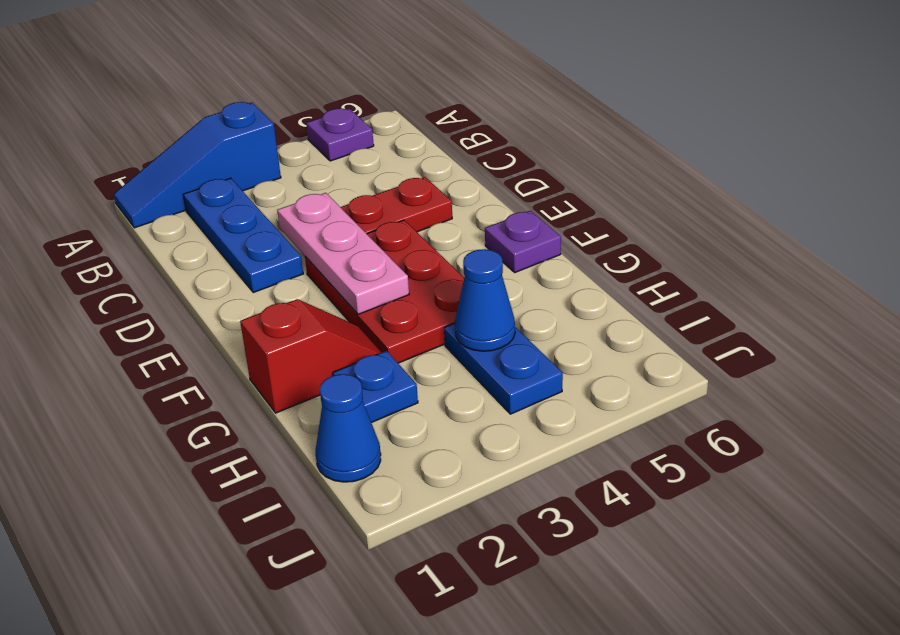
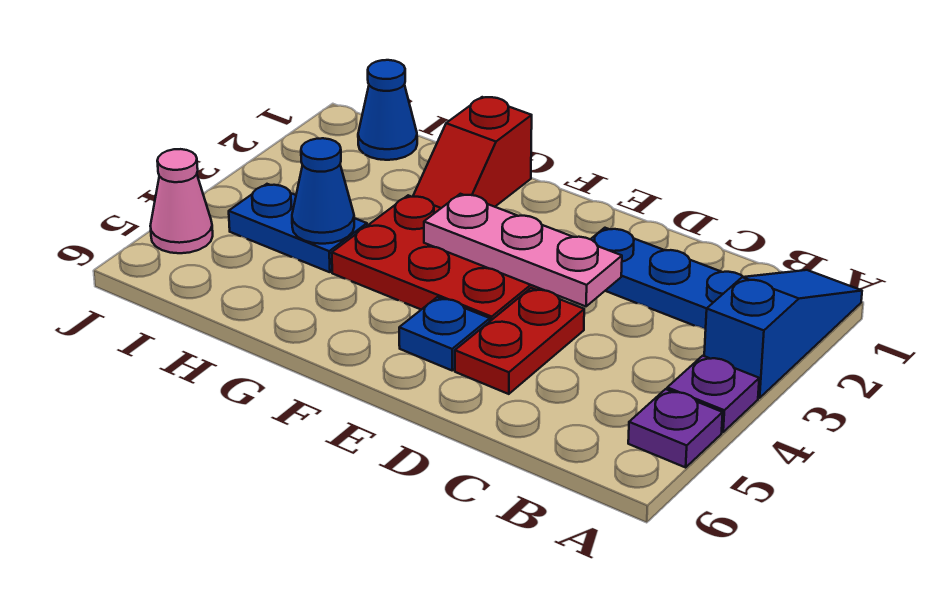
purple 1x1 plate [485,211,561,272] -> purple 1x1 plate moved to [667,356,759,432]
blue 1x1 plate [333,351,418,423] -> blue 1x1 plate moved to [399,297,490,370]
none -> pink 1x1 cone [150,149,213,253]

